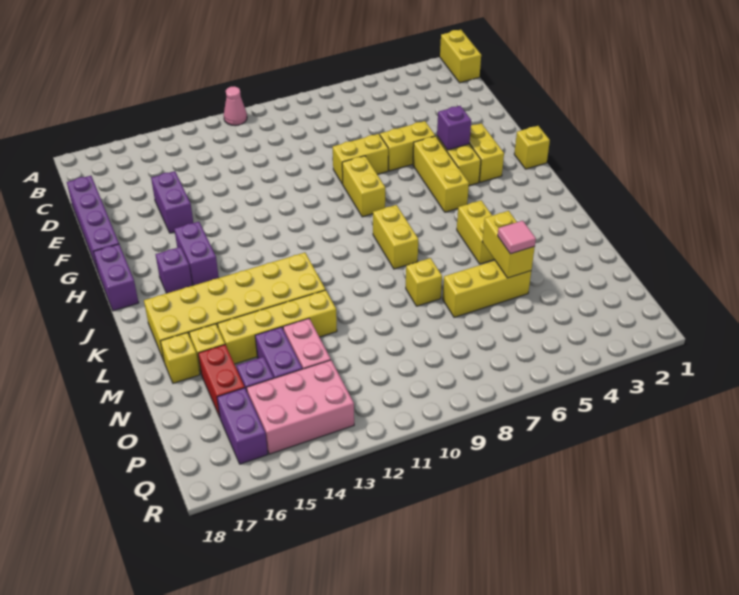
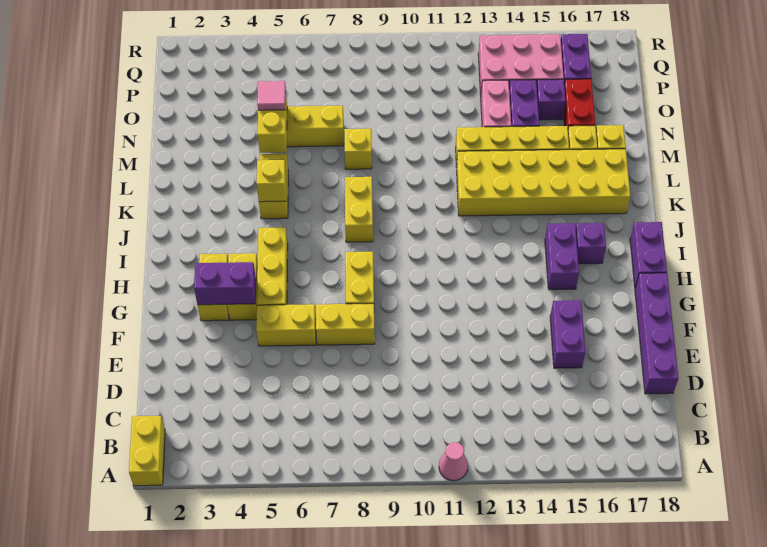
purple 1x1 brick [437,106,471,150] -> purple 1x2 brick [194,262,256,305]
yellow 1x1 brick [514,126,550,169] -> yellow 1x1 brick moved to [257,160,286,202]

